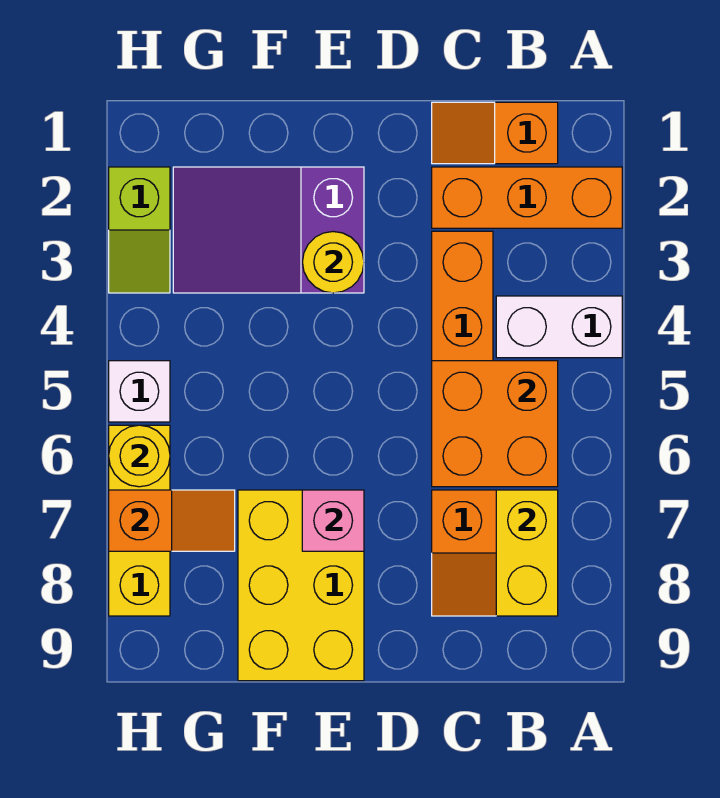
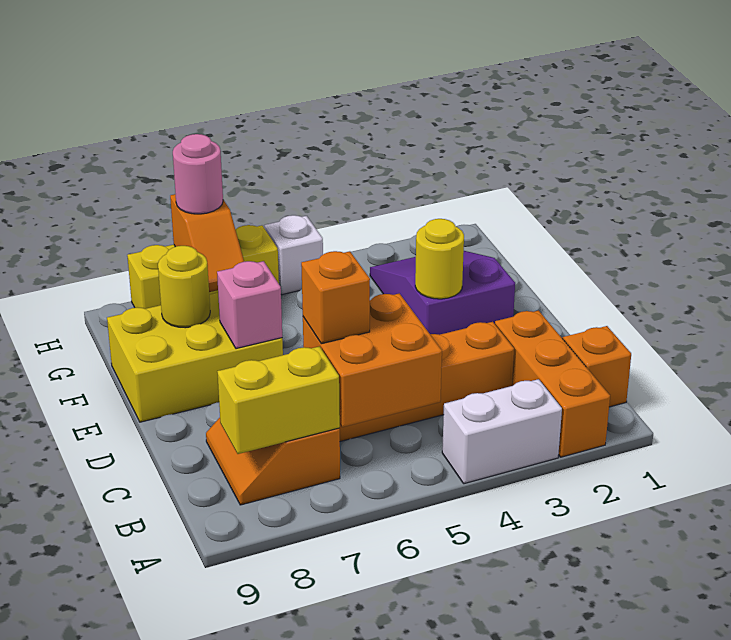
white 1x2 brick [496,296,622,358] -> white 1x2 brick turned to [442,379,562,484]
none -> orange 1x1 brick [301,251,370,344]
lime 1x2 slope [109,167,170,293] -> none
yellow 1x1 round brick [109,425,170,487] -> yellow 1x1 round brick moved to [158,246,210,328]
none -> pink 1x1 round brick [173,134,223,214]

